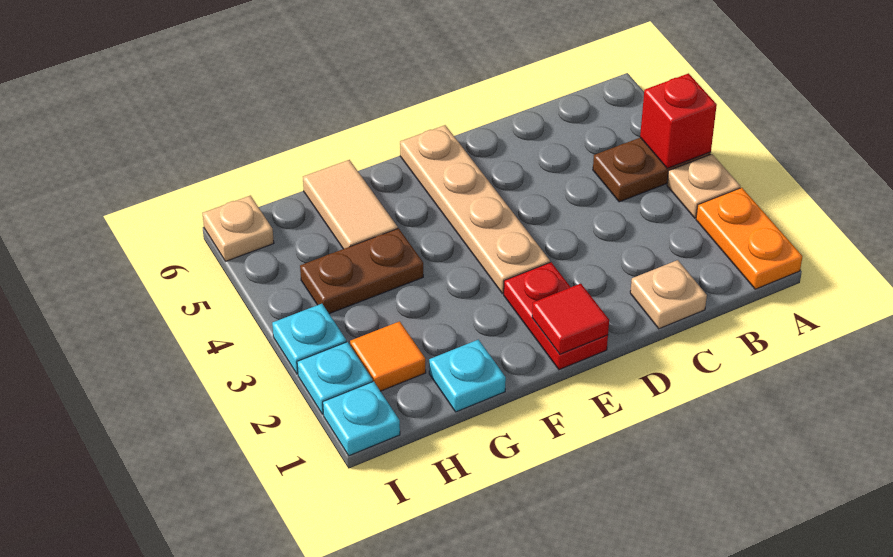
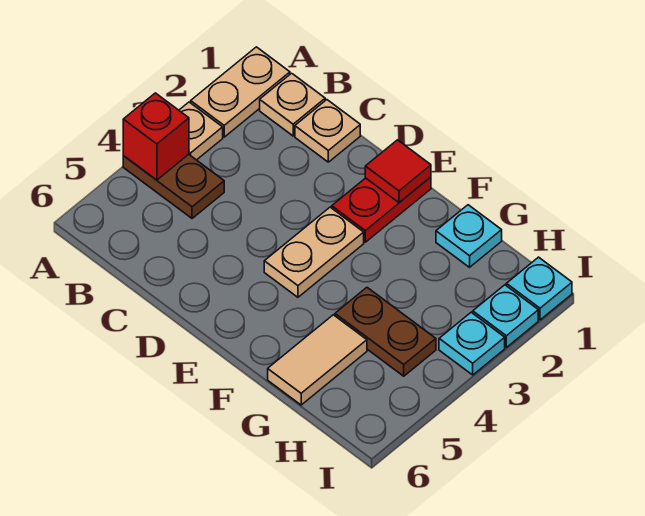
orange 1x2 plate [696,188,803,289] -> tan 1x2 plate [191,47,290,137]
tan 1x4 plate [400,125,550,294] -> tan 1x2 plate [264,207,364,297]
orange 1x1 tile [350,321,426,391] -> none
tan 1x1 plate [202,196,274,261] -> tan 1x1 plate moved to [260,73,325,136]

